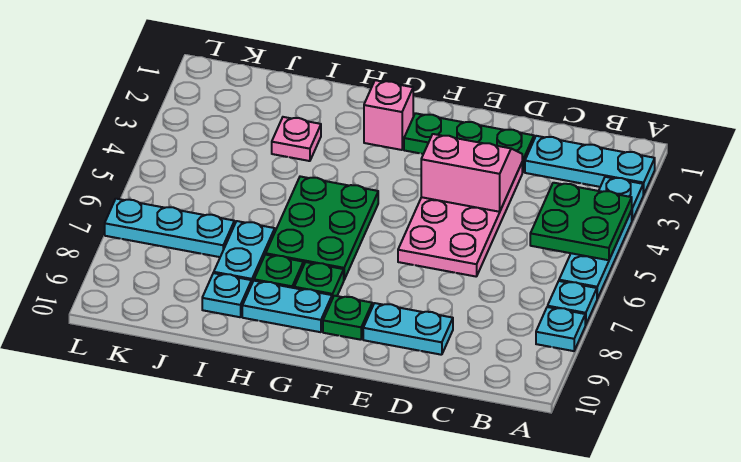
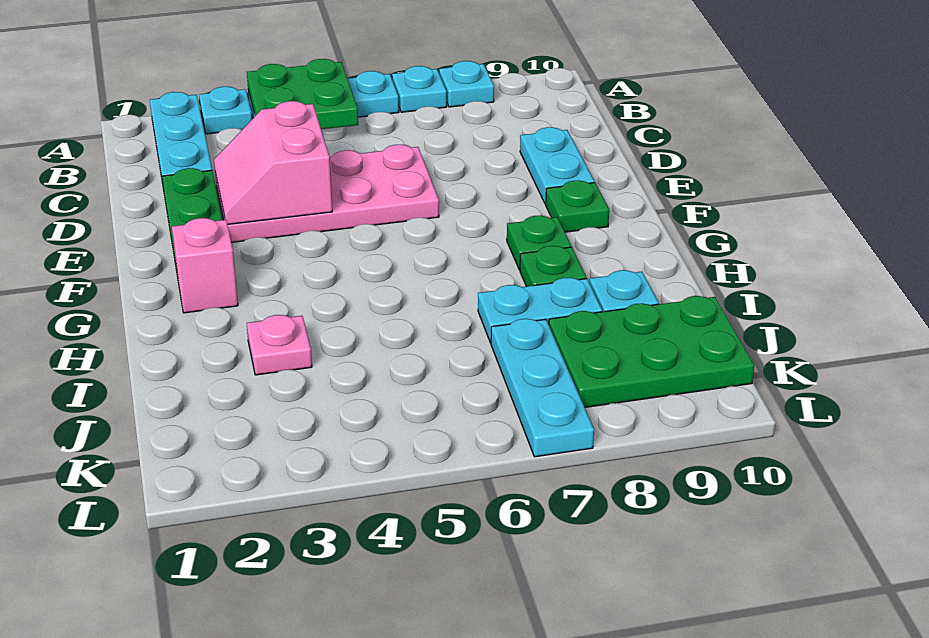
green 2x3 plate [266,176,378,279] -> green 2x3 plate moved to [549,296,754,407]
cyan 1x2 plate [242,281,332,332] -> none

